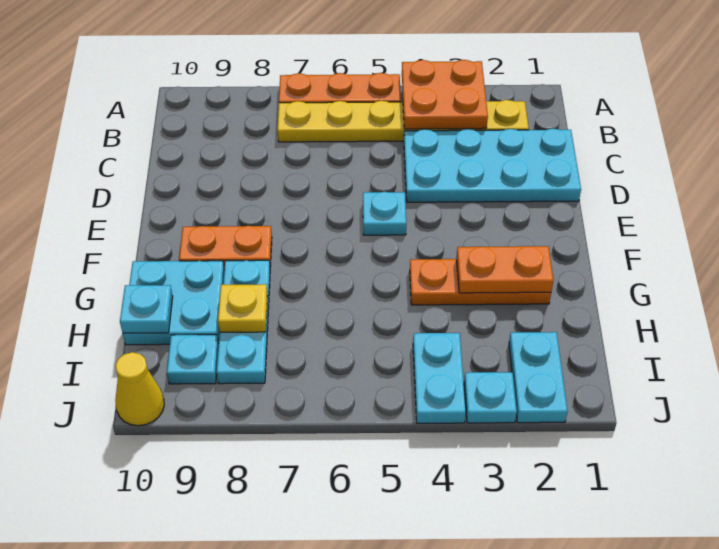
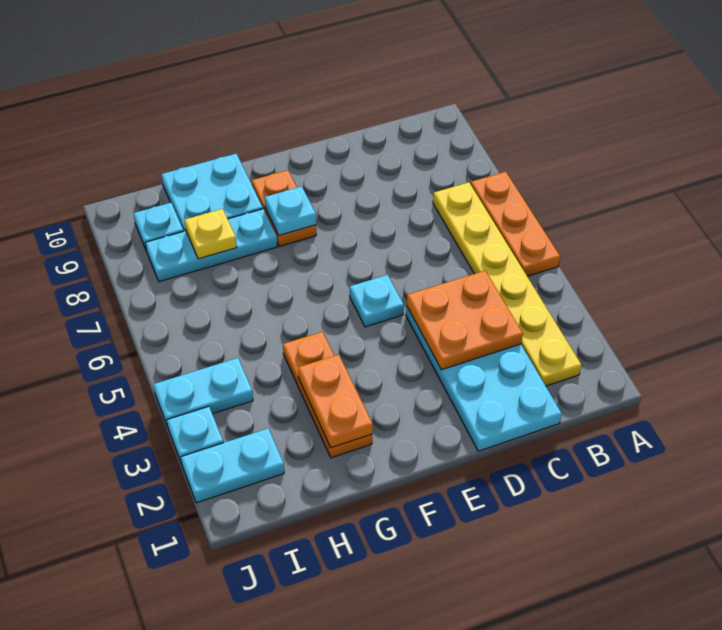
orange 2x2 plate [402,60,488,129] -> orange 2x2 plate moved to [407,271,523,370]
cyan 1x1 plate [120,285,173,333] -> cyan 1x1 plate moved to [265,186,316,235]
yellow 1x1 cone [115,352,164,426] -> none

